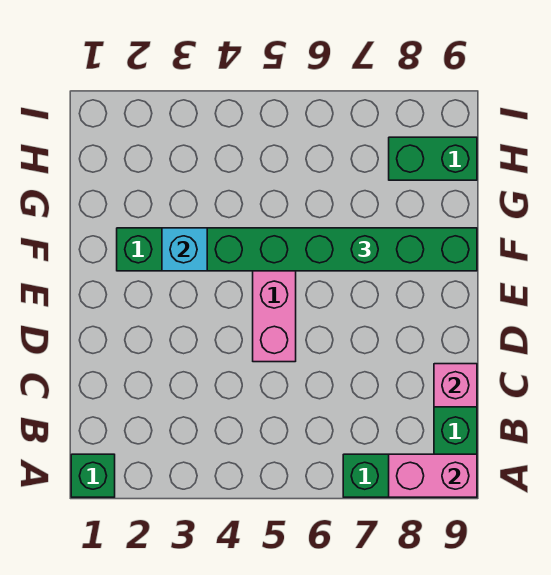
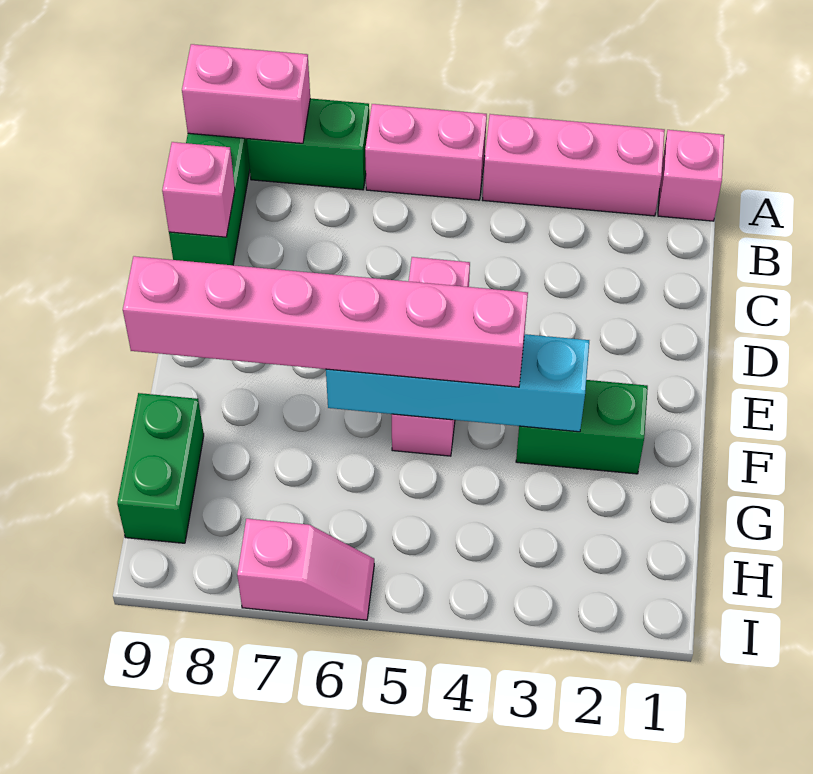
green 1x1 brick [71,454,115,497] -> pink 1x1 brick [658,130,724,221]
none -> pink 1x3 brick [483,114,665,216]
none -> pink 1x2 brick [365,104,487,200]
green 1x6 brick [207,228,477,271] -> pink 1x6 brick [123,256,528,387]
green 1x2 brick [389,137,477,180] -> green 1x2 brick turned to [117,393,204,543]
none -> pink 1x2 slope [237,519,374,620]

